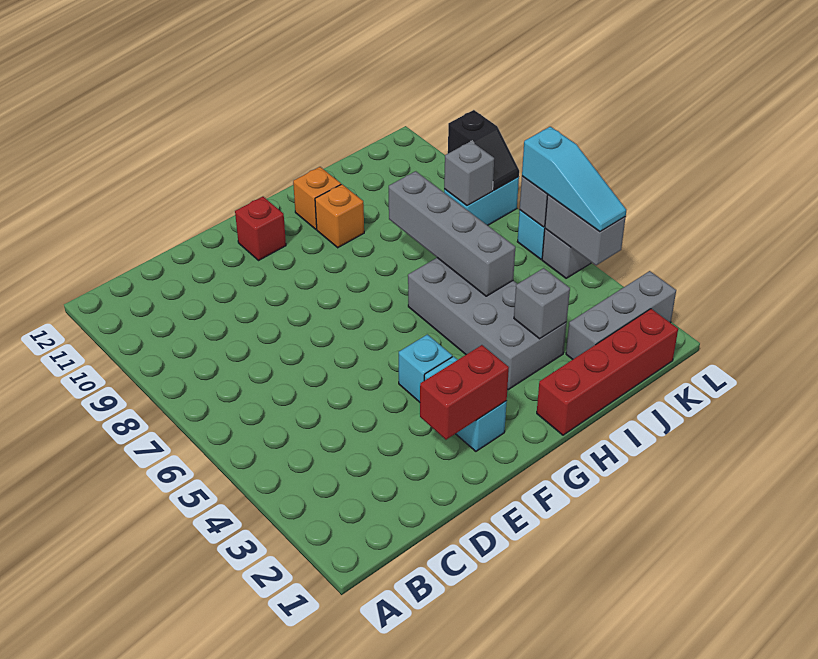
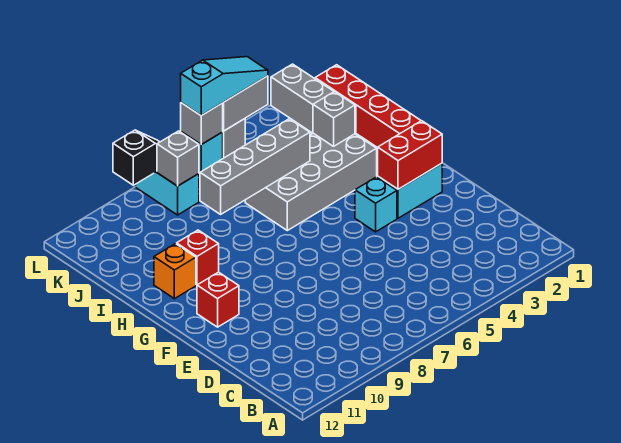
red 1x2 brick [420,345,509,440] -> red 1x2 brick turned to [378,121,442,189]
orange 1x1 brick [315,184,364,248] -> red 1x1 brick [177,230,219,285]

